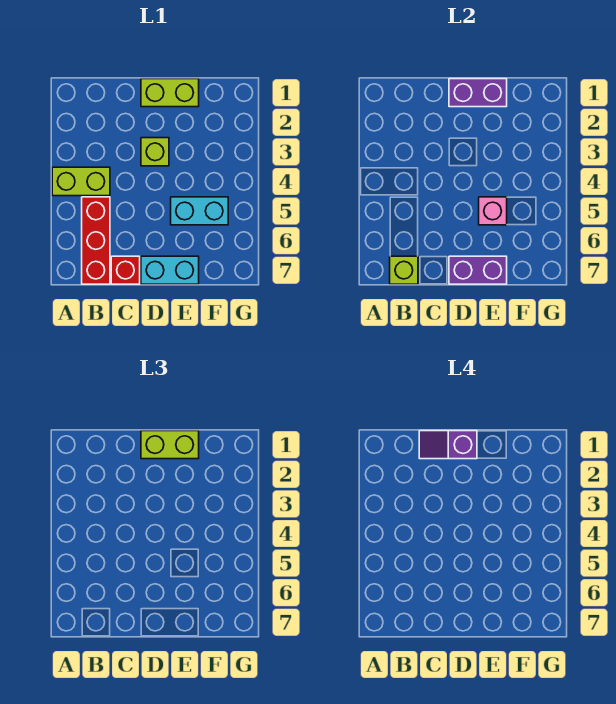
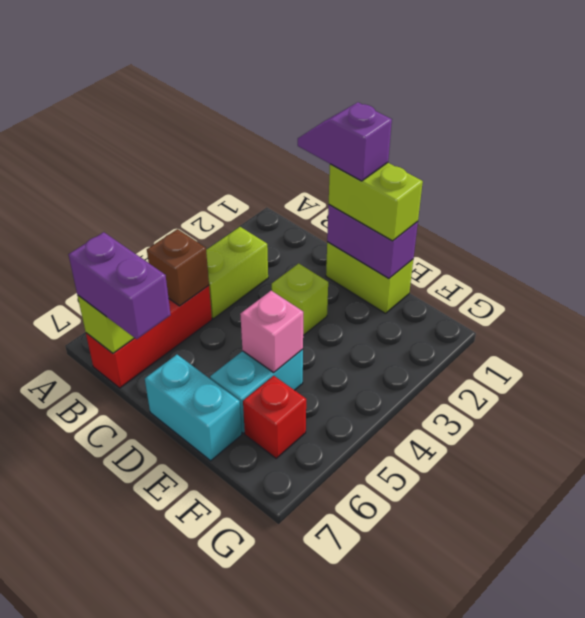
lime 1x2 brick [52,167,110,196] -> lime 1x2 brick turned to [206,227,268,319]
none -> brown 1x1 brick [147,229,209,306]
red 1x1 brick [111,256,140,284] -> red 1x1 brick moved to [243,376,306,458]
purple 1x2 brick [449,256,507,284] -> purple 1x2 brick moved to [68,232,171,339]
cyan 1x2 brick [171,197,228,225] -> cyan 1x2 brick turned to [210,349,303,433]

